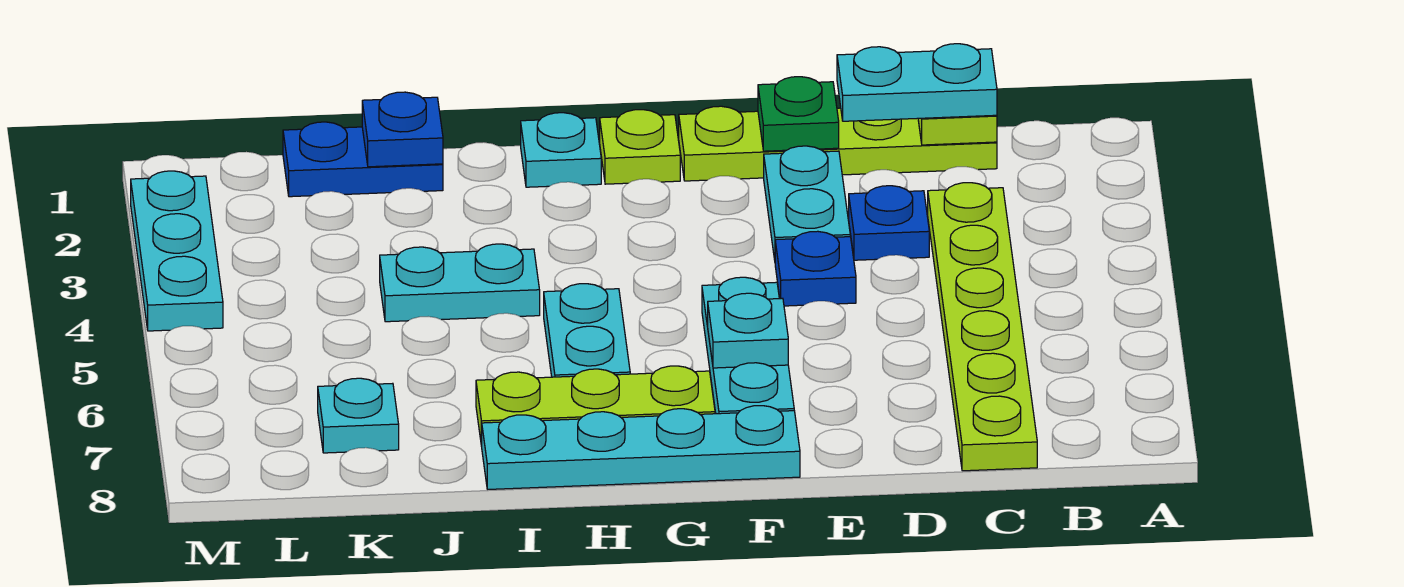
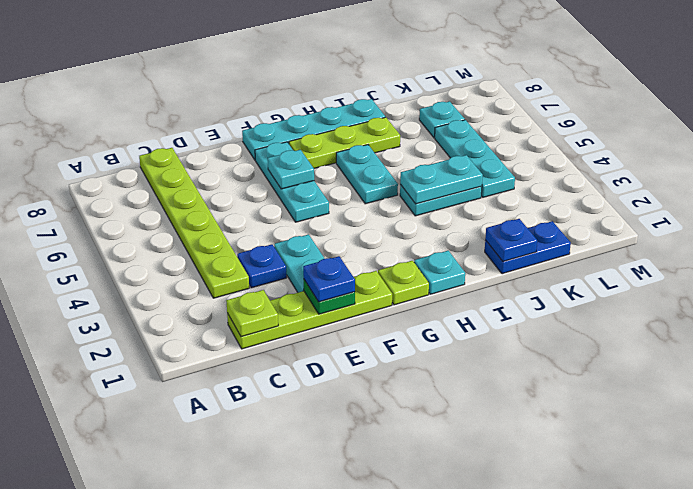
cyan 1x2 plate [837,44,997,121] -> cyan 1x2 plate moved to [400,155,483,204]
blue 1x1 plate [775,231,856,306] -> blue 1x1 plate moved to [303,256,355,302]
cyan 1x3 plate [131,171,223,331] -> cyan 1x3 plate moved to [435,120,515,197]

